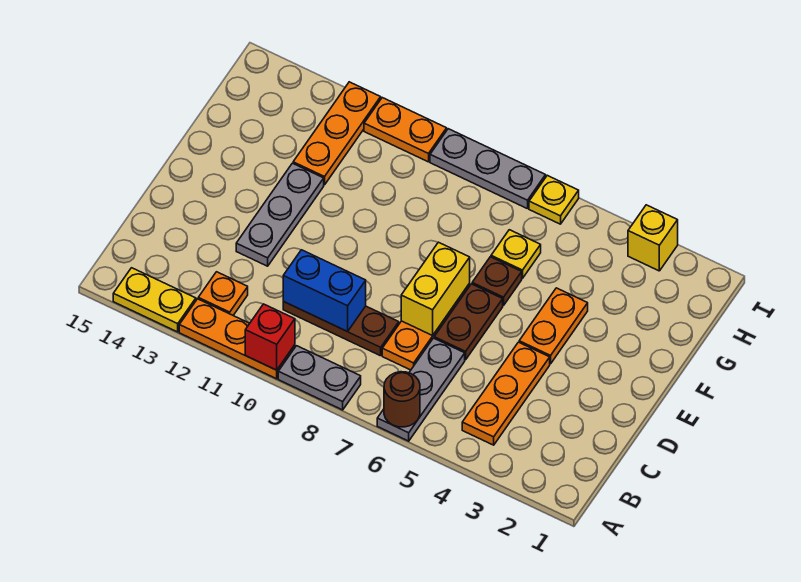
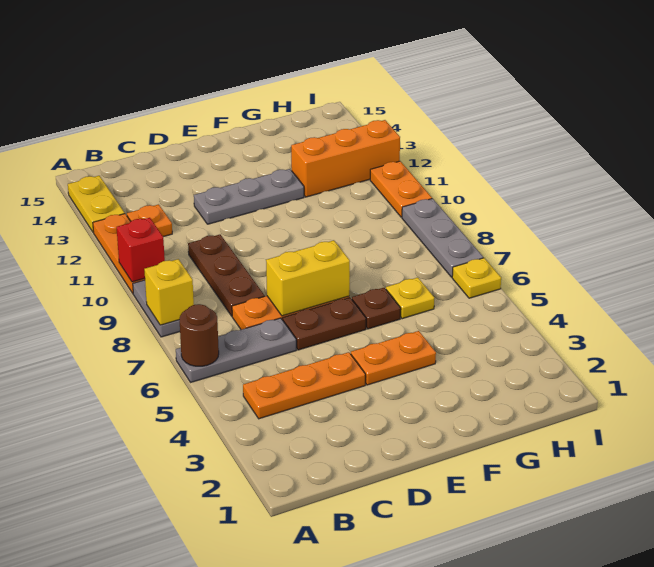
blue 1x2 brick [283,250,366,332] -> none
orange 1x3 plate [293,82,381,185] -> orange 1x3 brick [291,120,400,197]
yellow 1x1 brick [628,205,678,271] -> yellow 1x1 brick moved to [144,259,194,325]

